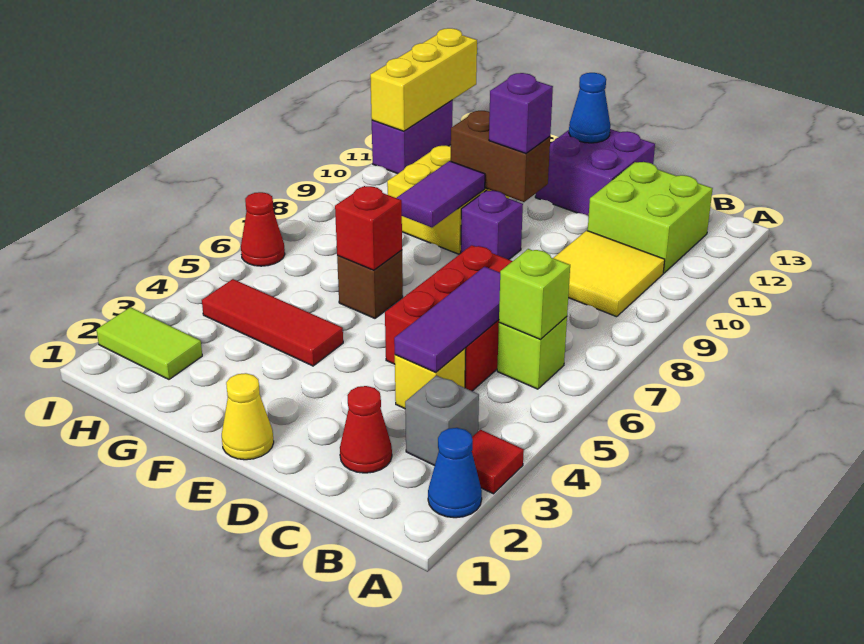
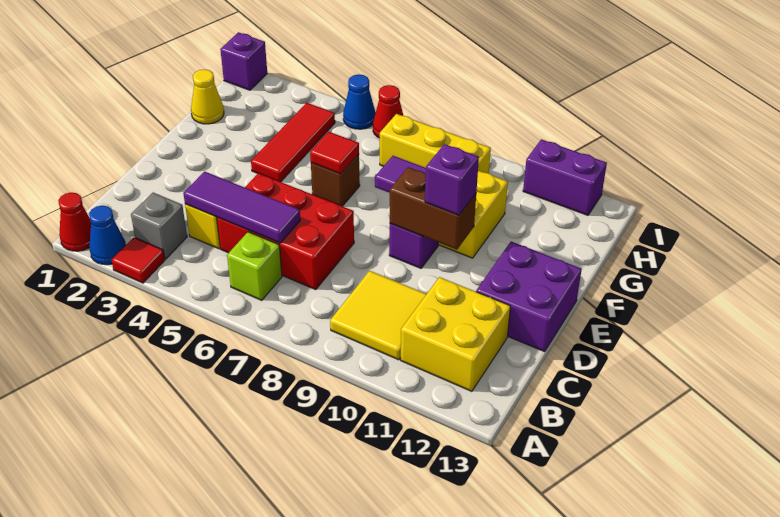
lime 1x1 brick [499,249,570,339] -> none
lime 2x2 brick [588,162,713,273] -> yellow 2x2 brick [401,277,511,391]
red 1x1 cone [340,386,392,473] -> red 1x1 cone moved to [58,192,91,251]
yellow 1x1 cone [222,373,274,460] -> yellow 1x1 cone moved to [191,69,224,124]
brown 1x2 brick [451,111,550,202] -> brown 1x2 brick turned to [390,167,476,250]
blue 1x1 cone [569,73,610,143] -> blue 1x1 cone moved to [343,74,376,129]
red 1x1 brick [335,186,402,270] -> red 1x1 tile [310,132,359,174]
lime 1x2 tile [96,307,202,379] -> none
none -> purple 1x1 brick [220,32,267,90]
yellow 1x3 brick [370,28,477,131] -> yellow 1x3 brick moved to [380,114,491,173]

